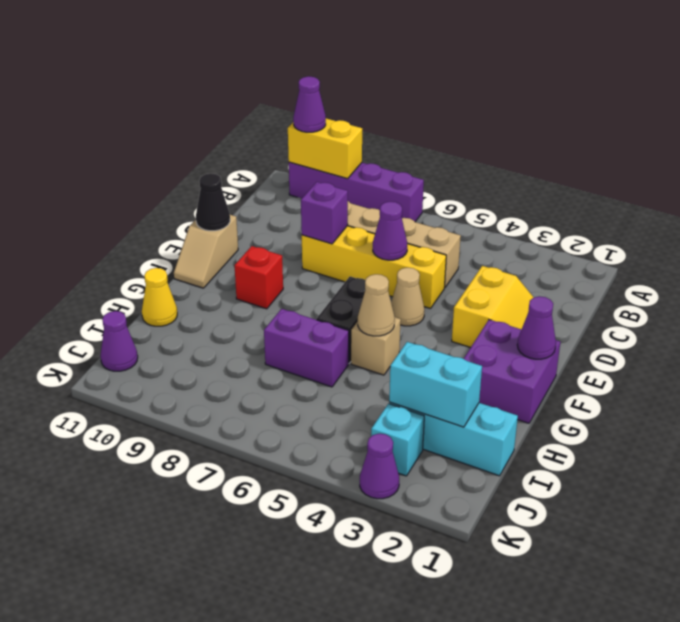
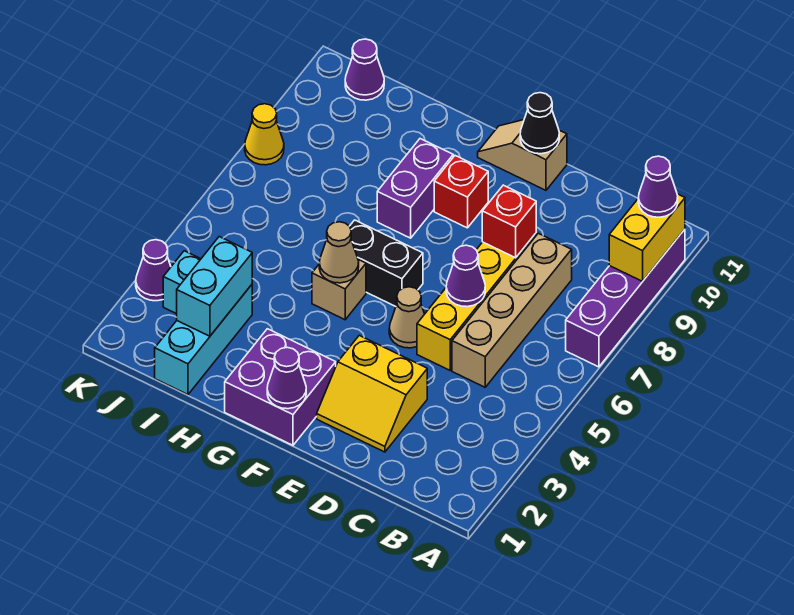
purple 1x1 brick [301,182,348,244] -> red 1x1 brick [482,185,536,258]
purple 1x2 brick [264,309,349,387] -> purple 1x2 brick moved to [377,139,453,238]
yellow 1x1 cone [142,268,177,326] -> yellow 1x1 cone moved to [245,104,284,165]

